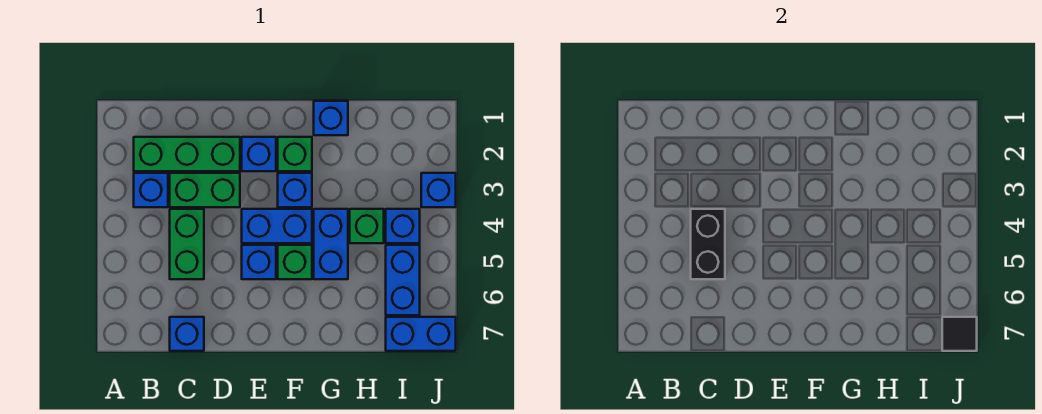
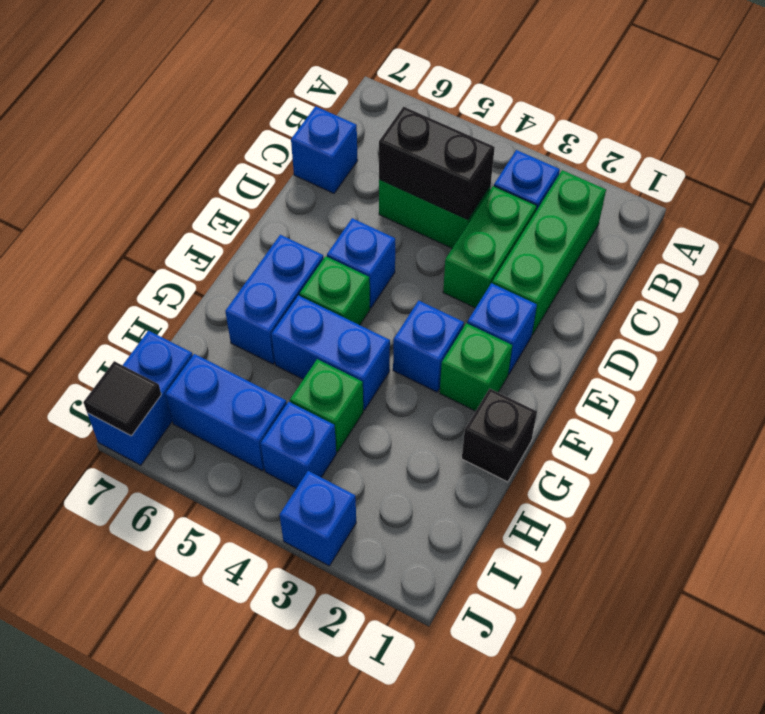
blue 1x2 brick [242,209,312,243] -> blue 1x2 brick moved to [225,235,324,364]
blue 1x1 brick [314,101,348,135] -> black 1x1 brick [462,389,537,482]

